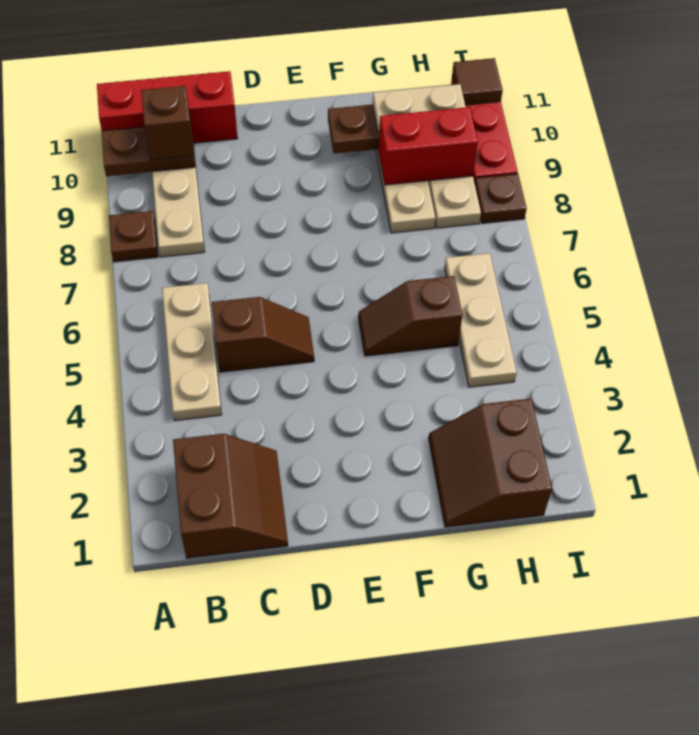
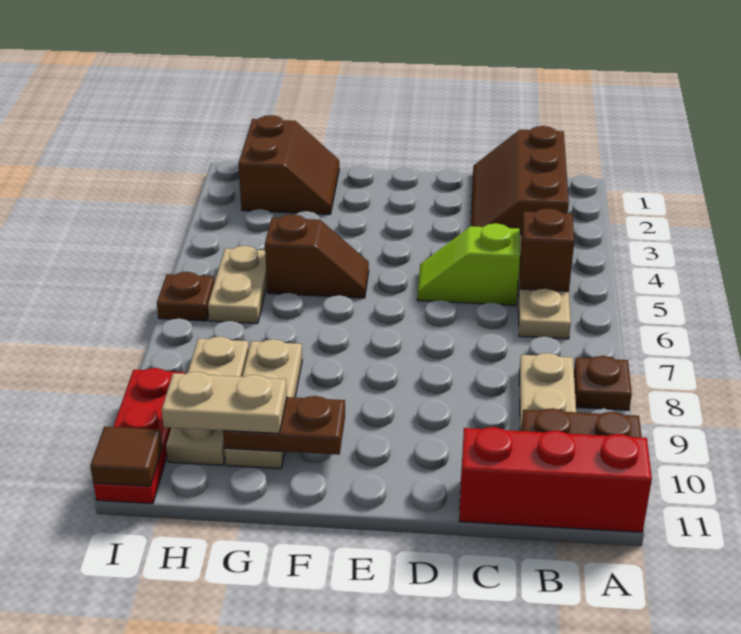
brown 2x2 slope [173,434,288,558] -> brown 2x3 slope [471,126,569,235]
brown 1x1 brick [141,86,194,160] -> brown 1x1 brick moved to [520,208,574,291]
brown 1x2 slope [212,297,314,372] -> lime 1x2 slope [417,223,520,305]
red 1x2 brick [379,107,478,185] -> none
tan 1x3 plate [445,253,517,387] -> tan 1x2 plate [208,246,267,324]
brown 1x1 plate [475,174,527,223] -> brown 1x1 plate moved to [157,272,214,321]

